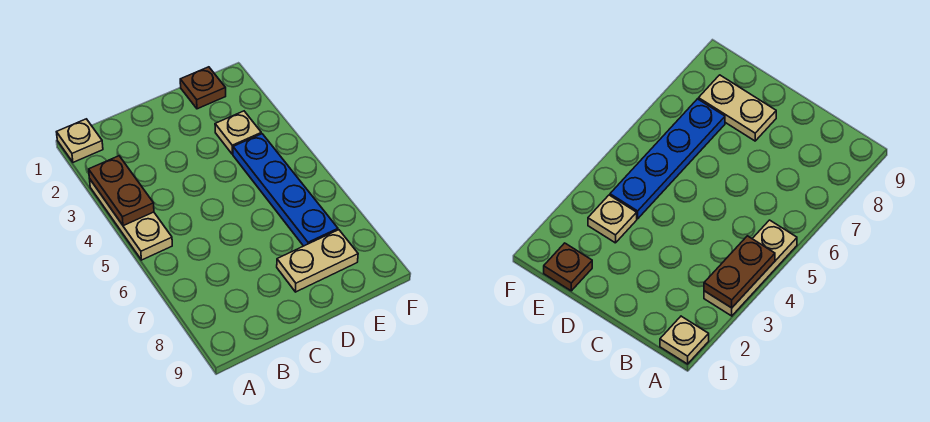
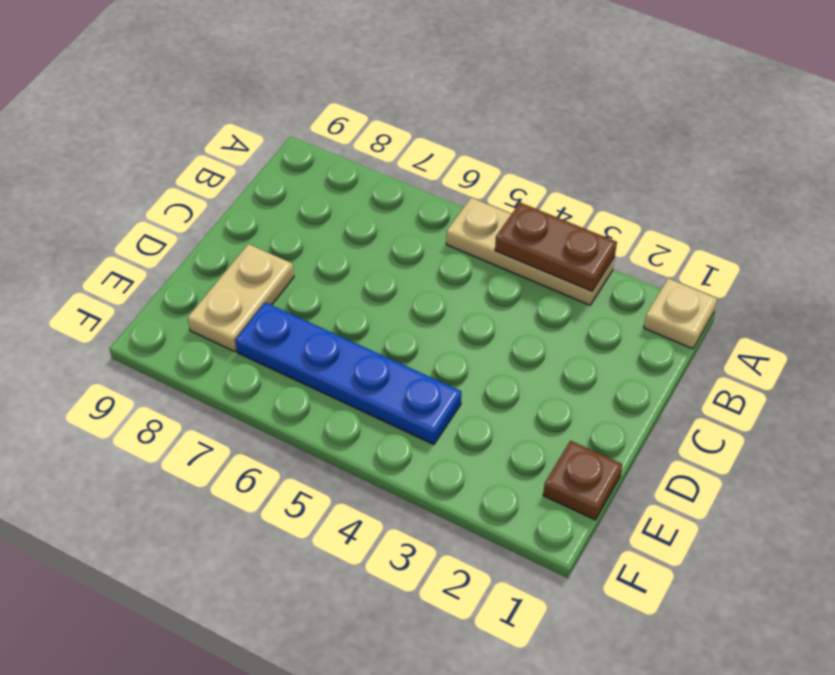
tan 1x1 plate [215,111,261,154] -> none

